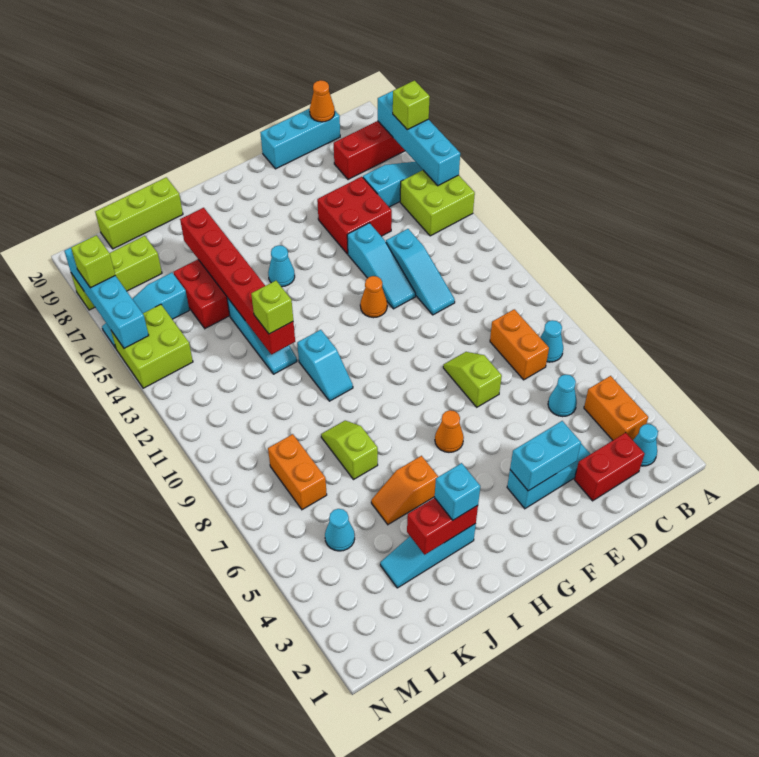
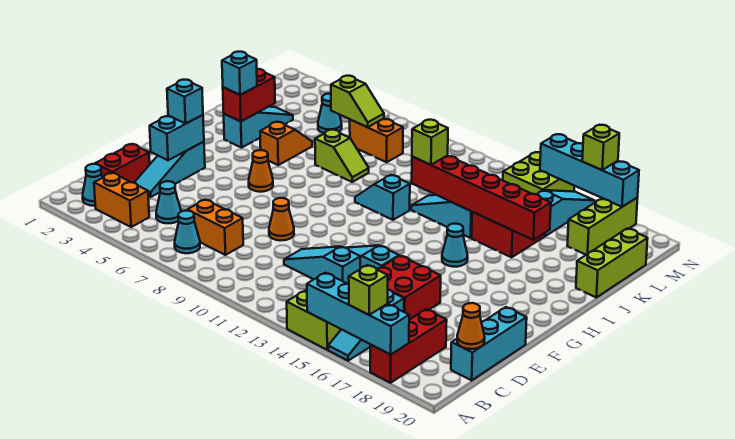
lime 1x2 slope [443,352,502,407] -> lime 1x2 slope moved to [331,76,384,127]
none -> cyan 1x1 brick [167,80,203,124]
orange 1x1 cone [360,276,387,318] -> orange 1x1 cone moved to [269,198,294,241]

